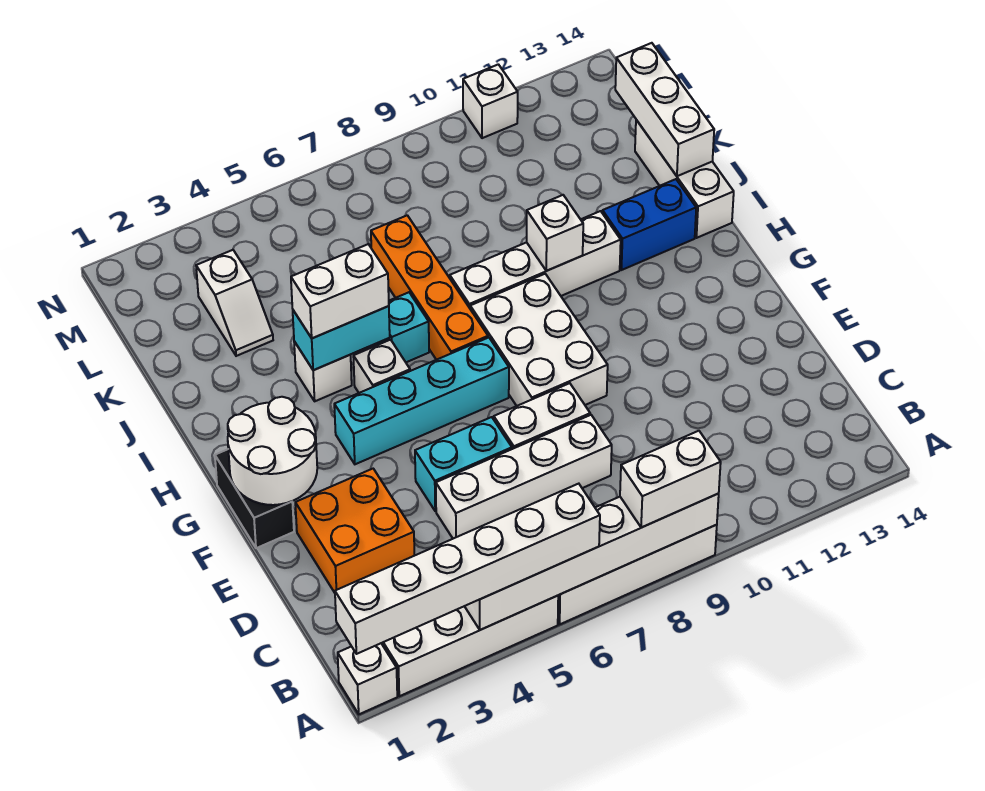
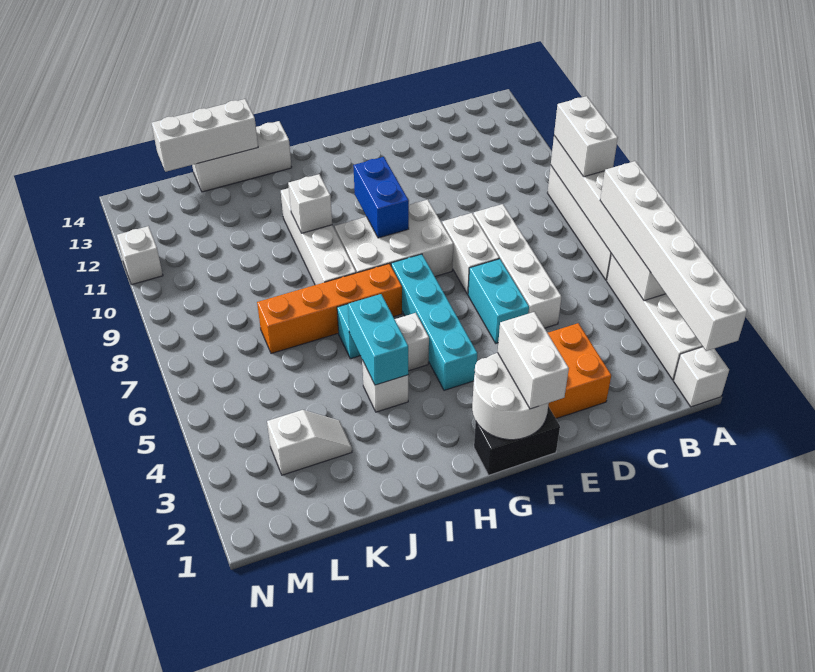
white 1x2 brick [291,244,389,338] -> white 1x2 brick moved to [498,312,569,409]
blue 1x2 brick [602,179,696,270] -> blue 1x2 brick moved to [353,157,409,238]

